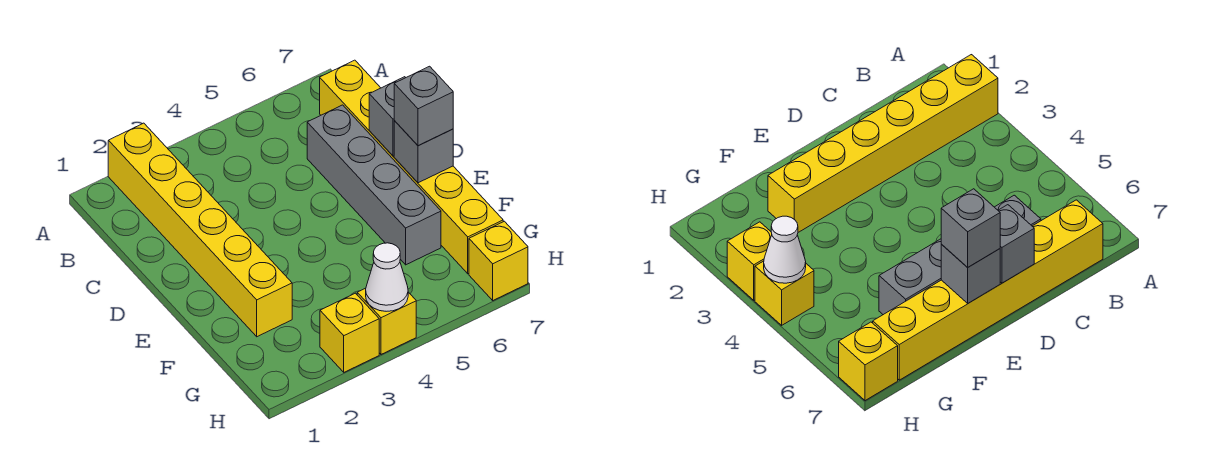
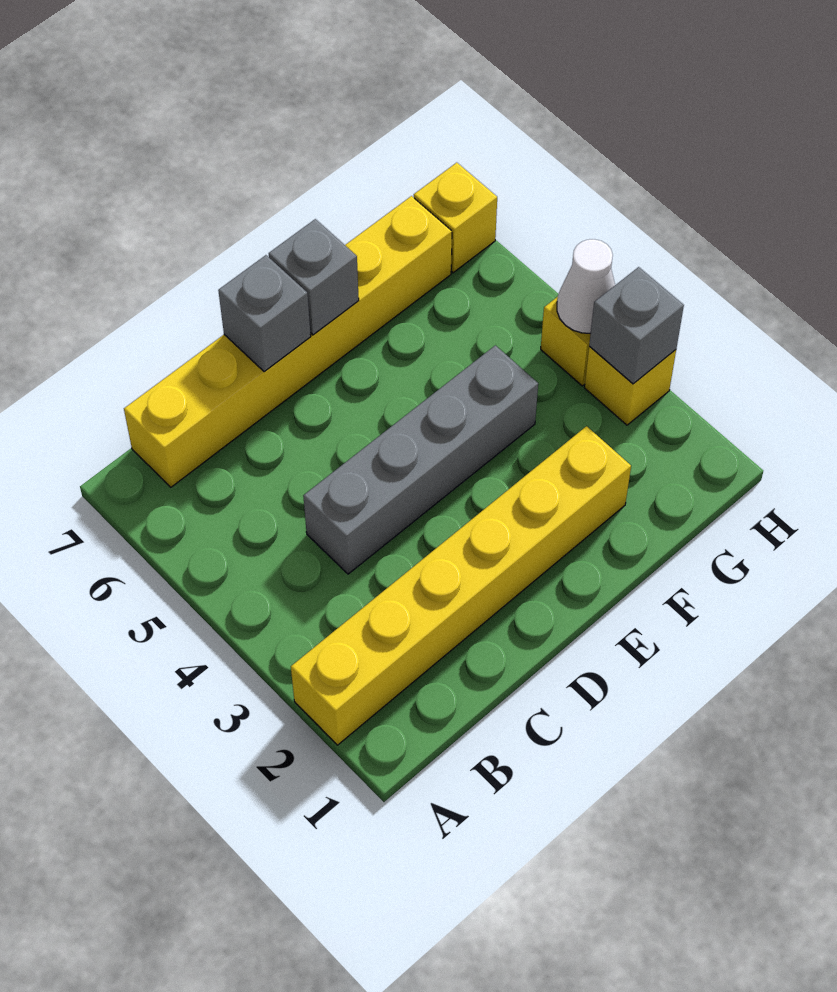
grey 1x4 brick [307,105,441,265] -> grey 1x4 brick moved to [303,345,538,574]
grey 1x1 brick [394,66,453,146] -> grey 1x1 brick moved to [589,267,684,384]

